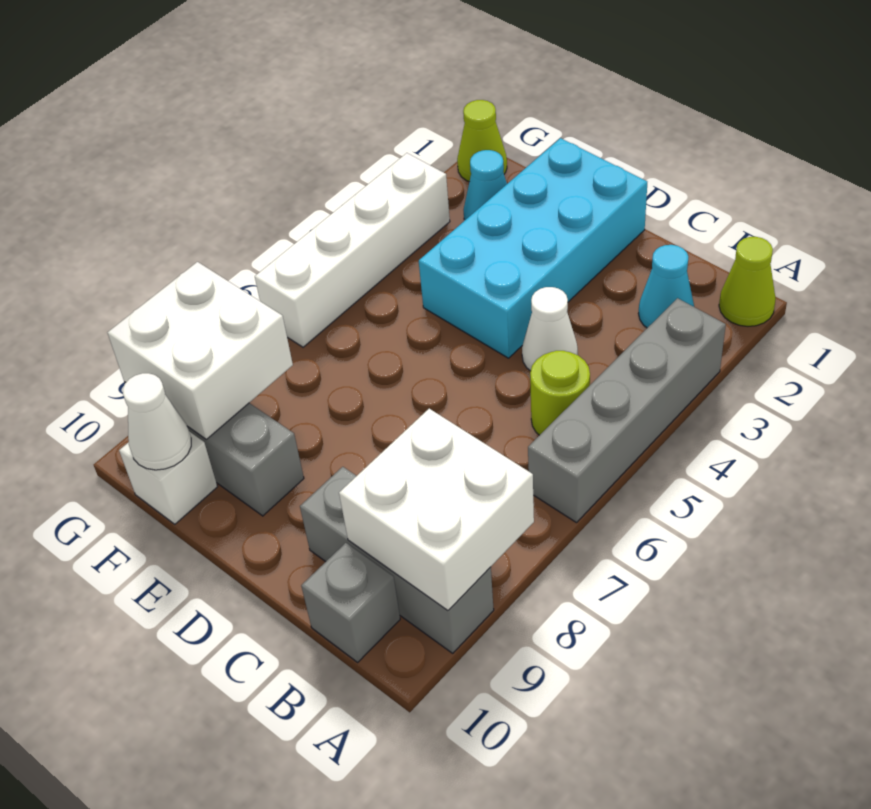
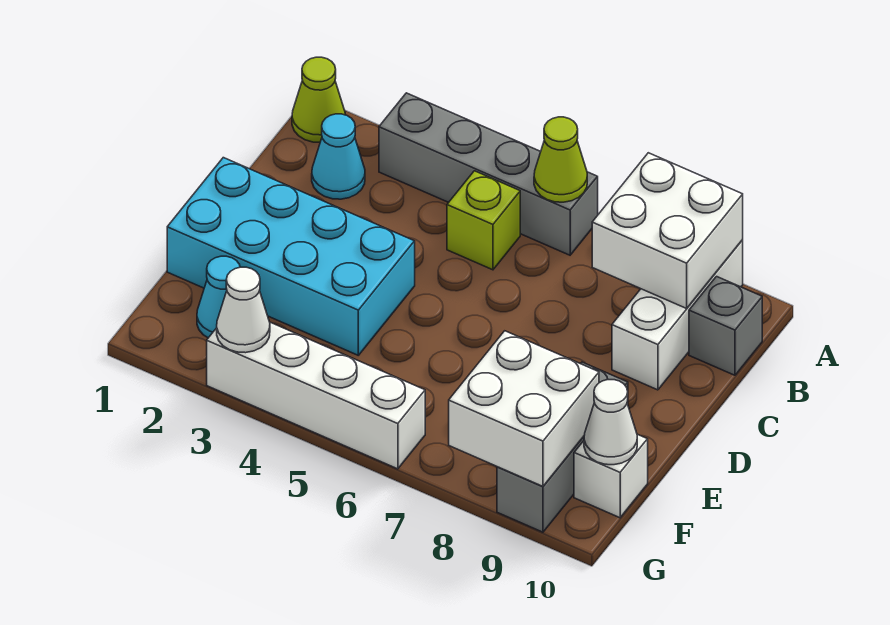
grey 1x3 brick [300,467,494,653] -> white 1x3 brick [612,240,743,390]
lime 1x1 round brick [530,351,590,435] -> lime 1x1 brick [447,171,520,270]
white 1x1 cone [522,287,578,371] -> white 1x1 cone moved to [217,267,270,353]
lime 1x1 cone [457,100,507,182] -> lime 1x1 cone moved to [534,117,587,202]

